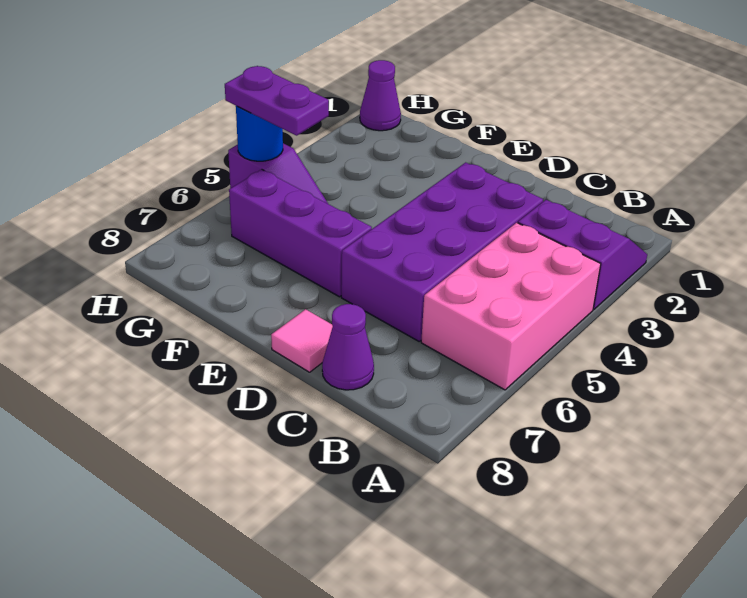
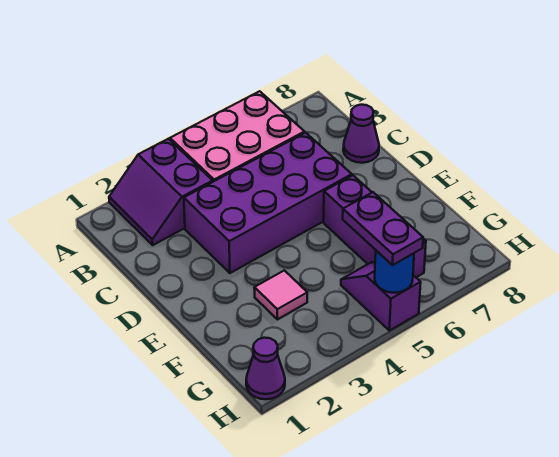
pink 1x1 tile [271,309,333,372] -> pink 1x1 tile moved to [254,270,307,319]

